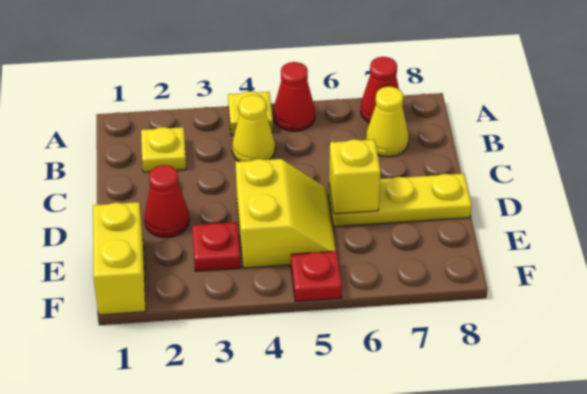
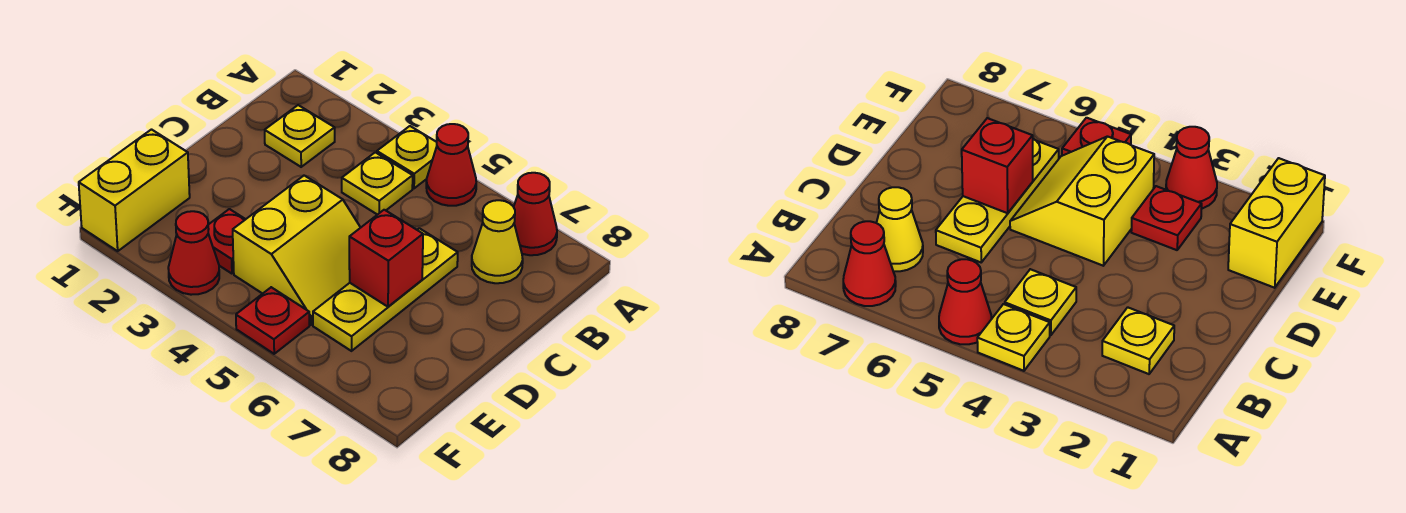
yellow 1x1 cone [232,95,275,161] -> yellow 1x1 plate [342,152,413,215]
red 1x1 cone [144,165,189,238] -> red 1x1 cone moved to [168,211,219,295]
yellow 1x3 plate [329,174,472,227] -> yellow 1x3 plate turned to [313,228,458,351]
yellow 1x1 brick [329,139,381,214] -> red 1x1 brick [349,210,423,307]

